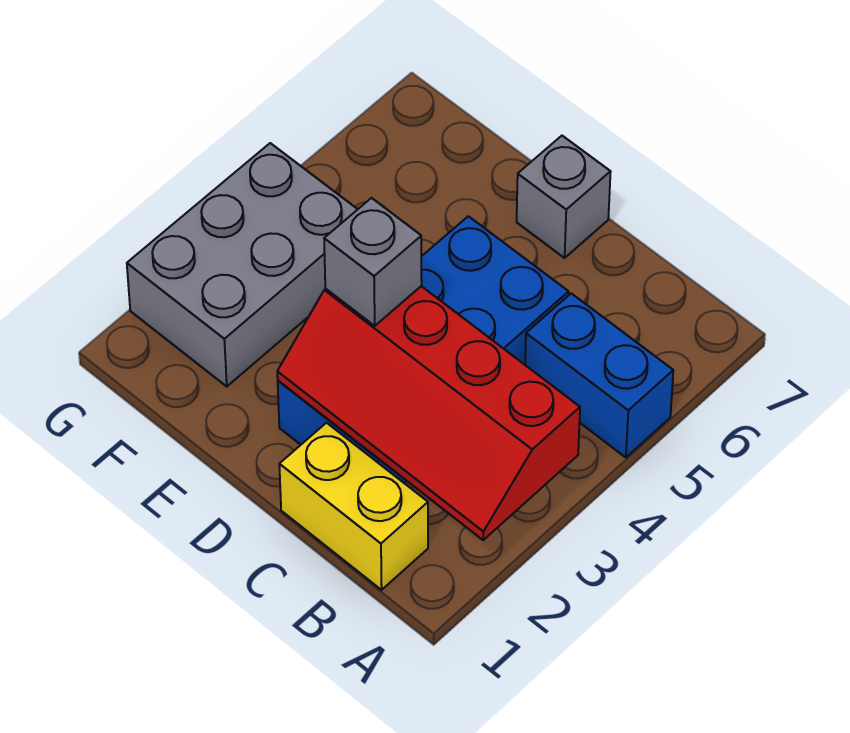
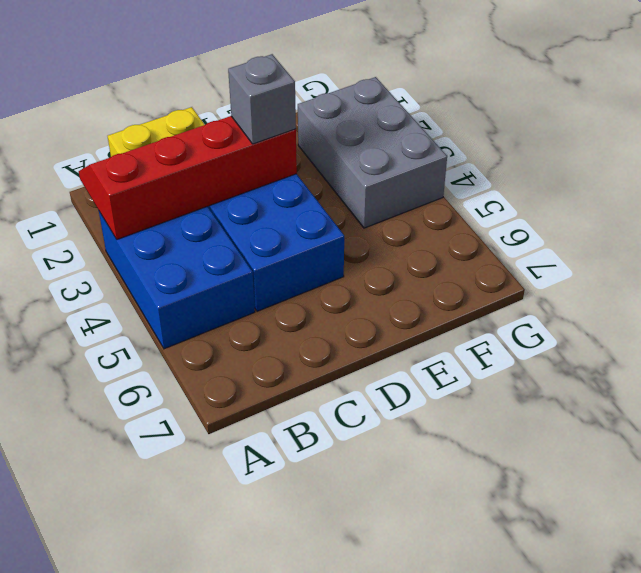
blue 1x2 brick [525,293,673,458] -> blue 2x3 brick [99,206,255,349]
grey 1x1 brick [517,136,611,258] -> none

